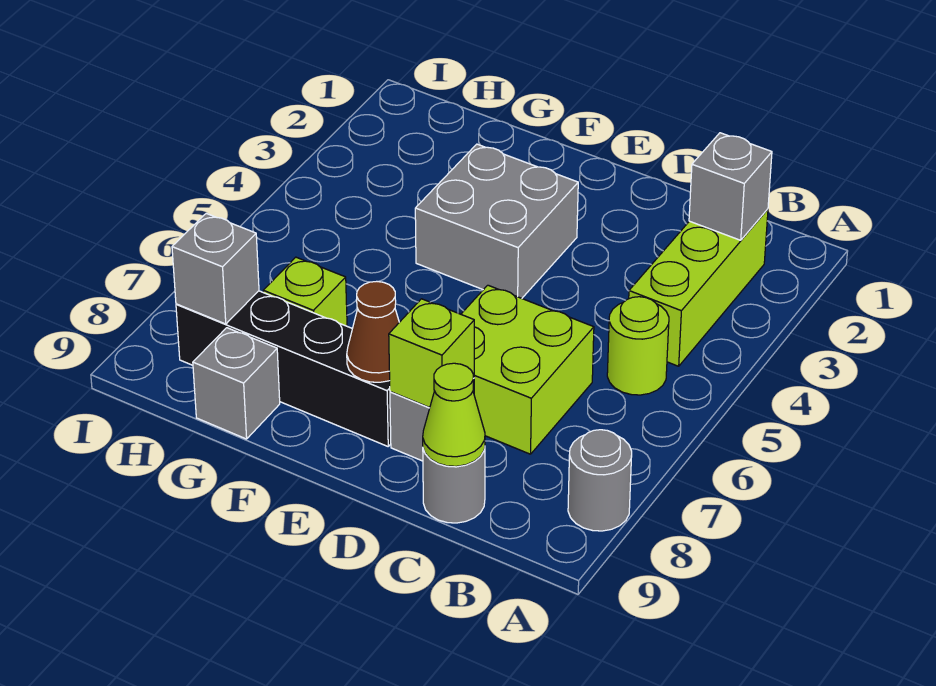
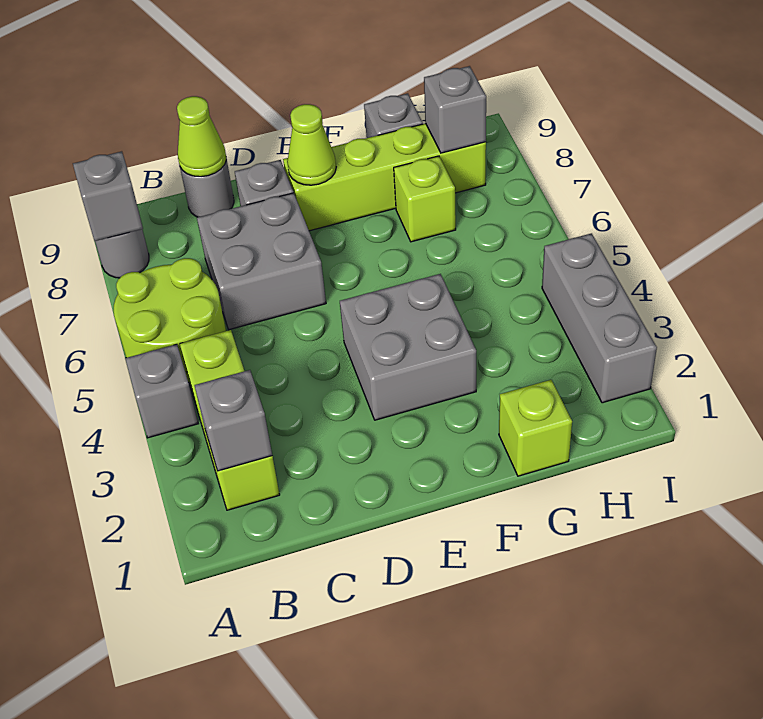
none -> grey 1x1 brick [125,344,198,438]
none -> grey 1x1 brick [73,151,143,241]
lime 1x1 round brick [607,297,669,395] -> lime 2x2 round brick [113,258,226,383]
lime 2x2 brick [461,285,594,454] -> grey 2x2 brick [197,193,326,330]
lime 1x1 brick [389,299,474,408] -> lime 1x1 brick moved to [499,380,572,476]
black 1x4 brick [176,291,391,446] -> lime 1x4 brick [283,123,486,231]
brown 1x1 cone [347,281,399,382] -> lime 1x1 cone [287,104,336,185]
none -> grey 1x3 brick [542,233,657,403]

